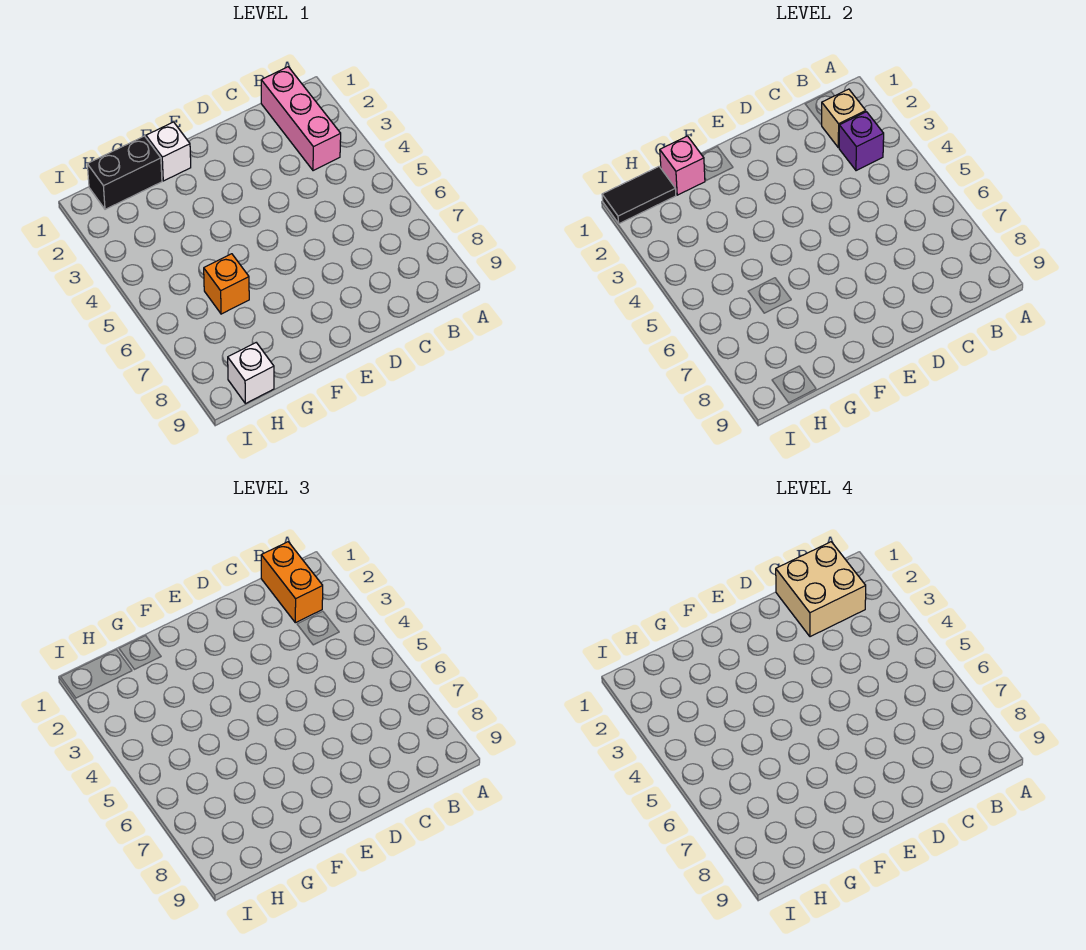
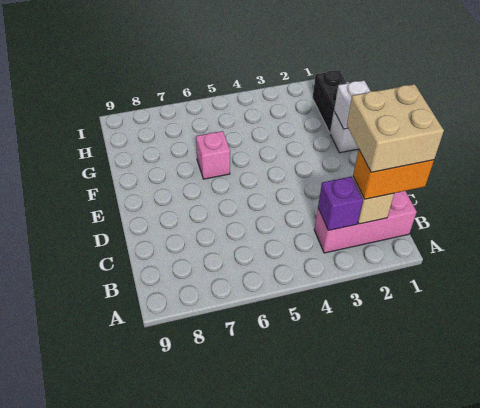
pink 1x1 brick [660,136,705,195] -> pink 1x1 brick moved to [196,131,230,179]
orange 1x1 brick [204,254,249,314] -> none
black 1x2 tile [602,167,676,224] -> none
white 1x1 brick [228,343,274,404] -> white 1x1 brick moved to [334,81,370,129]

